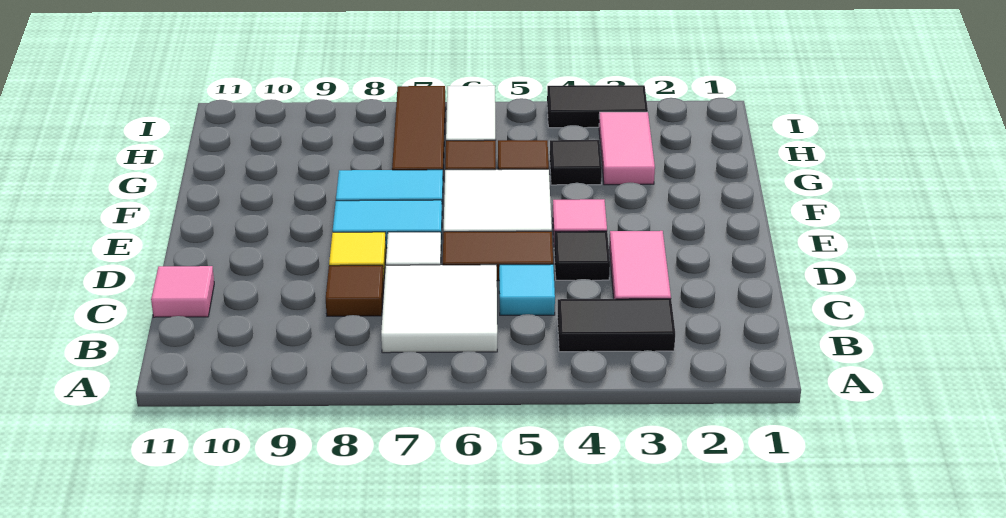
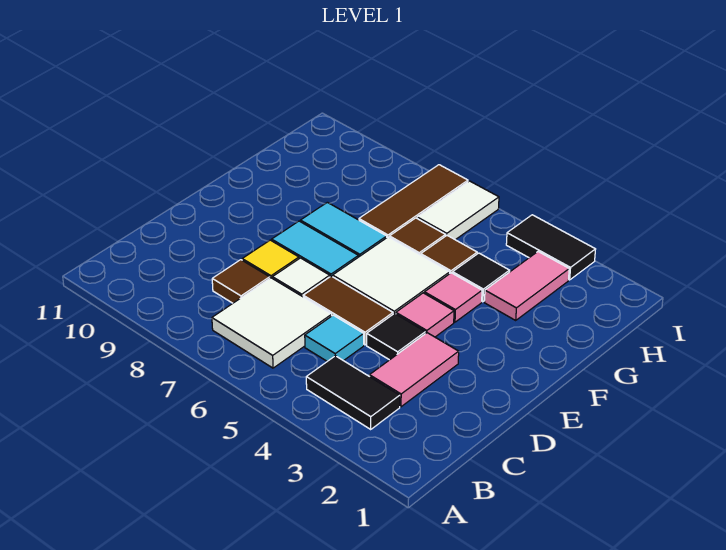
pink 1x1 tile [151,266,214,317] -> pink 1x1 tile moved to [425,273,482,322]

